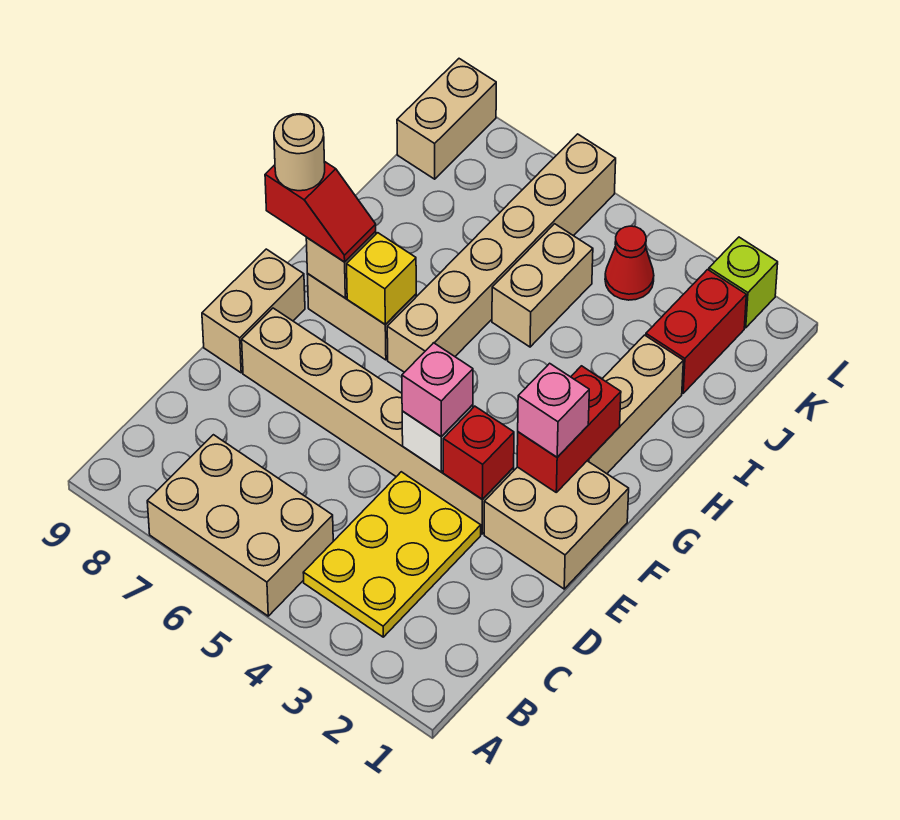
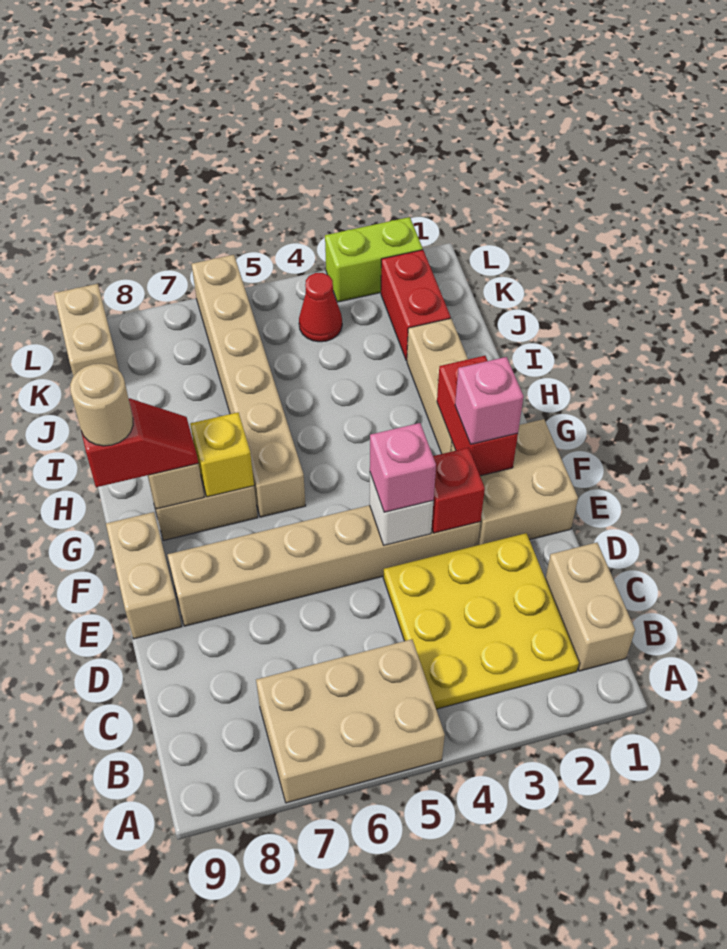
yellow 2x3 plate [303,472,481,637] -> yellow 3x3 plate [383,533,579,709]
tan 1x2 brick [492,224,593,347] -> tan 1x2 brick moved to [545,543,635,671]
lime 1x1 brick [709,237,778,328] -> lime 1x2 brick [325,217,423,302]

